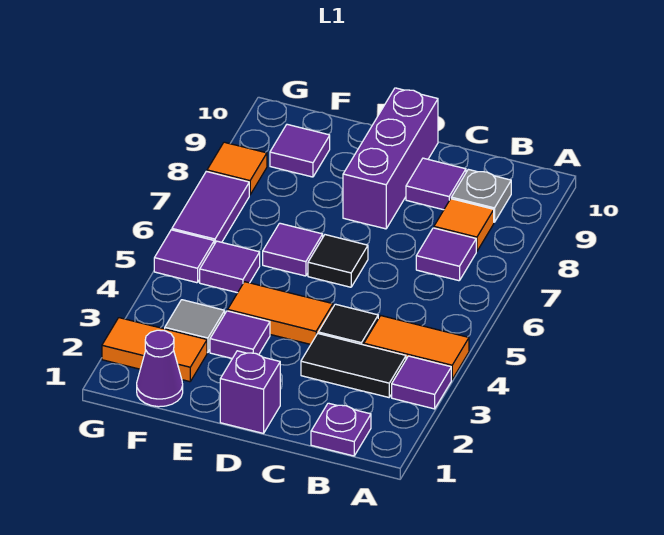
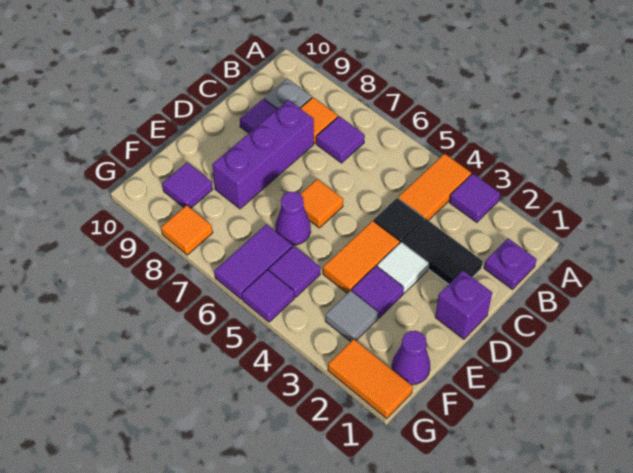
black 1x2 tile [301,334,406,397] -> black 1x2 tile turned to [402,219,483,284]
none -> white 1x1 tile [377,242,429,293]
black 1x1 tile [308,235,368,287] -> orange 1x1 tile [301,179,343,228]
purple 1x3 brick [343,88,438,229] -> purple 1x3 brick turned to [212,100,314,209]
purple 1x1 tile [263,223,323,276] -> purple 1x1 cone [275,192,311,245]
orange 1x2 tile [102,318,207,382] -> orange 1x2 tile turned to [328,339,413,419]
purple 1x2 tile [172,171,249,244] -> purple 1x2 tile turned to [214,224,293,299]

